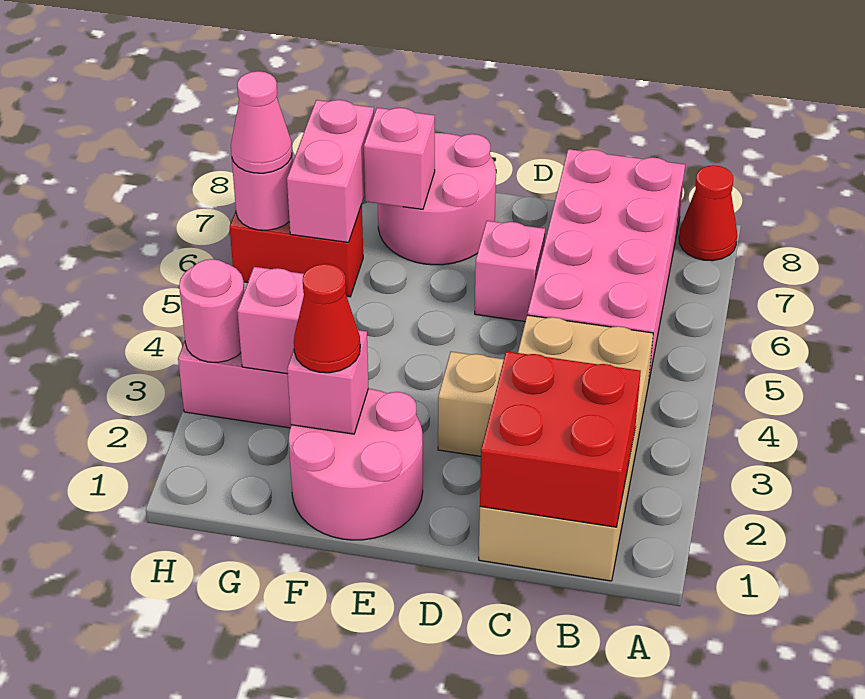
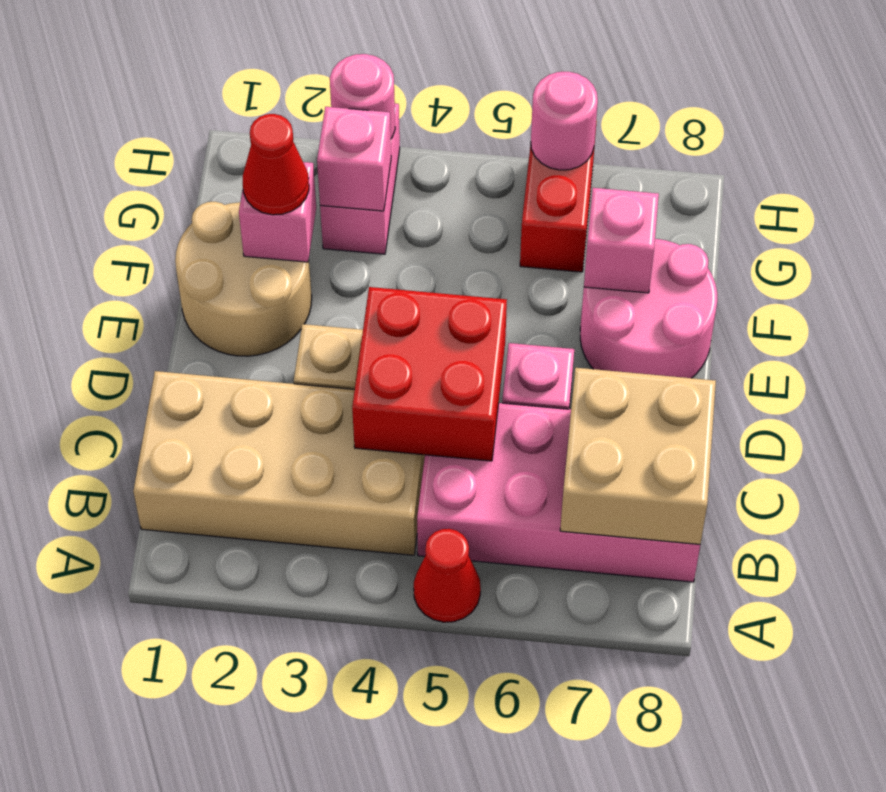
red 1x1 cone [679,165,737,261] -> red 1x1 cone moved to [414,529,481,622]
red 2x2 brick [480,351,641,527] -> red 2x2 brick moved to [352,287,507,461]
none -> tan 2x2 brick [560,368,716,544]
pink 2x2 round brick [289,389,423,540] -> tan 2x2 round brick [175,202,312,356]
pink 1x2 brick [287,100,374,242] -> none
pink 1x1 cone [231,71,292,173] -> none

